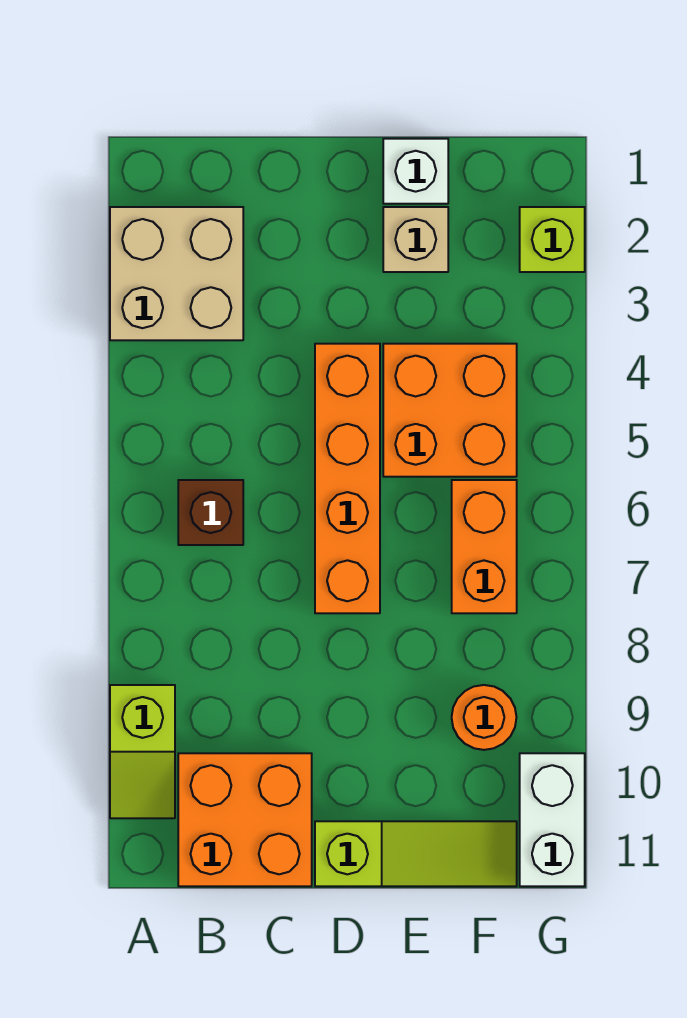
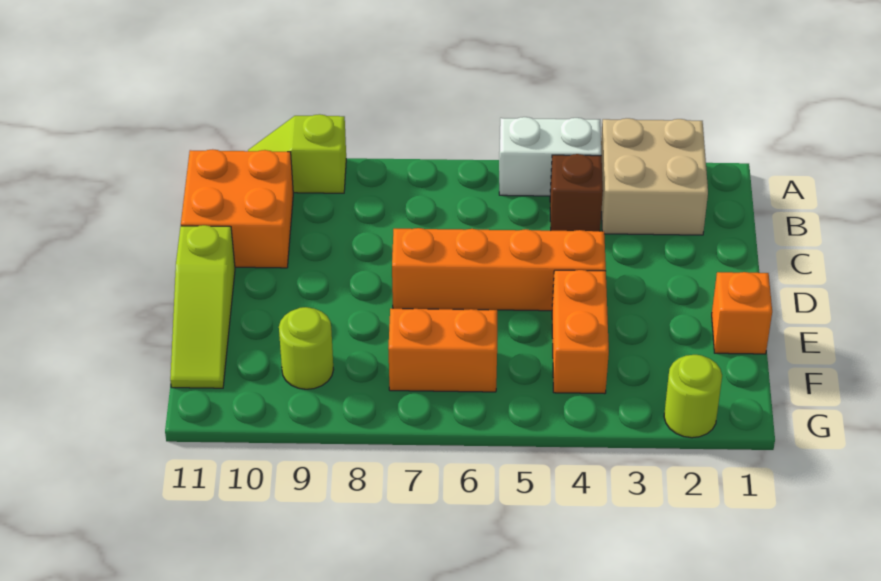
brown 1x1 brick [178,480,243,545] -> brown 1x1 brick moved to [550,154,603,231]
white 1x1 brick [383,139,448,204] -> orange 1x1 brick [712,272,772,354]
tan 1x1 brick [383,207,448,272] -> none
orange 2x2 brick [383,344,517,477] -> orange 1x2 brick [552,270,609,394]
orange 1x1 round brick [452,685,516,750] -> lime 1x1 round brick [279,307,334,389]
lime 1x1 brick [520,207,585,272] -> lime 1x1 round brick [664,355,722,438]
white 1x2 brick [520,753,585,886] -> white 1x2 brick moved to [499,117,601,196]

